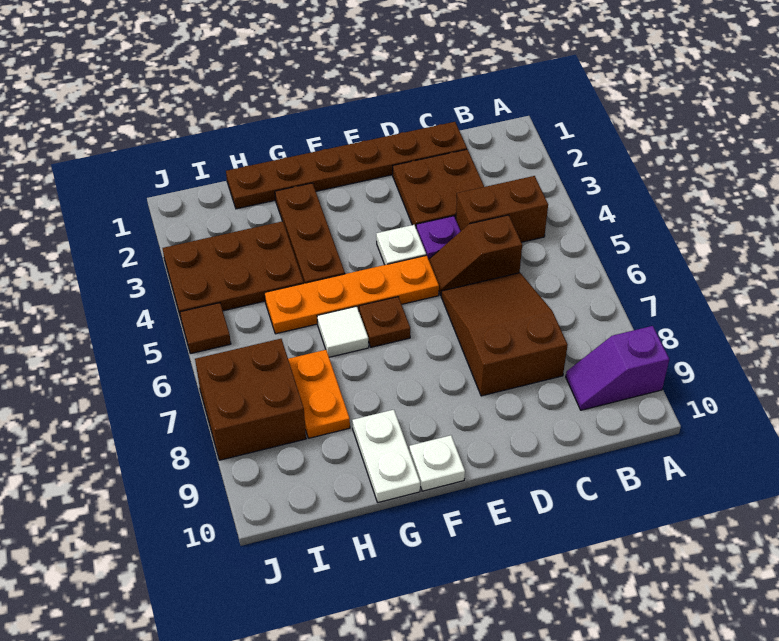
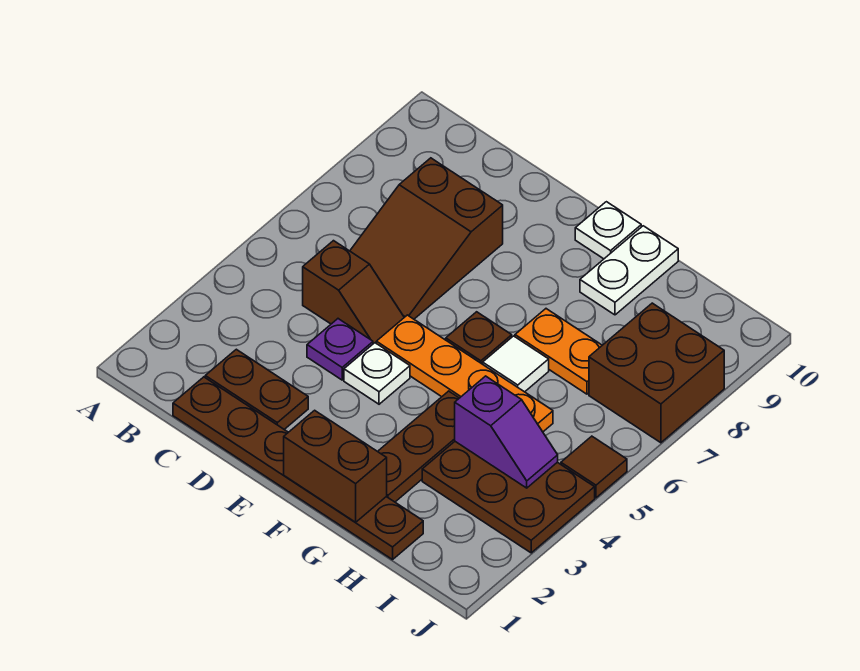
purple 1x2 slope [566,326,669,410] -> purple 1x2 slope moved to [455,376,558,488]
brown 1x2 brick [456,176,548,242] -> brown 1x2 brick moved to [284,410,387,522]
brown 2x2 plate [393,149,484,227] -> brown 1x2 plate [205,349,308,429]
orange 1x2 plate [288,350,350,438] -> orange 1x2 plate turned to [515,309,602,394]

